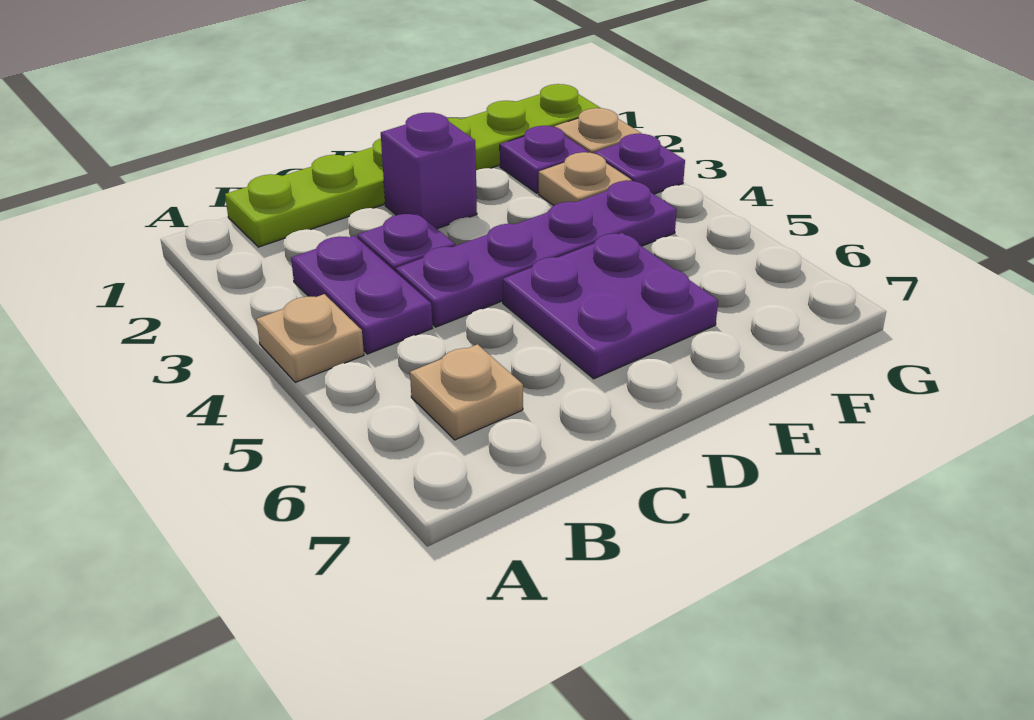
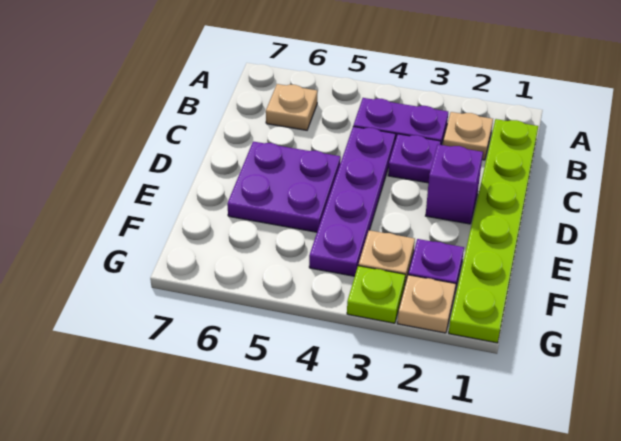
tan 1x1 plate [256,294,364,382] -> tan 1x1 plate moved to [443,112,493,160]
purple 1x1 plate [594,134,685,194] -> lime 1x1 plate [347,266,405,323]

